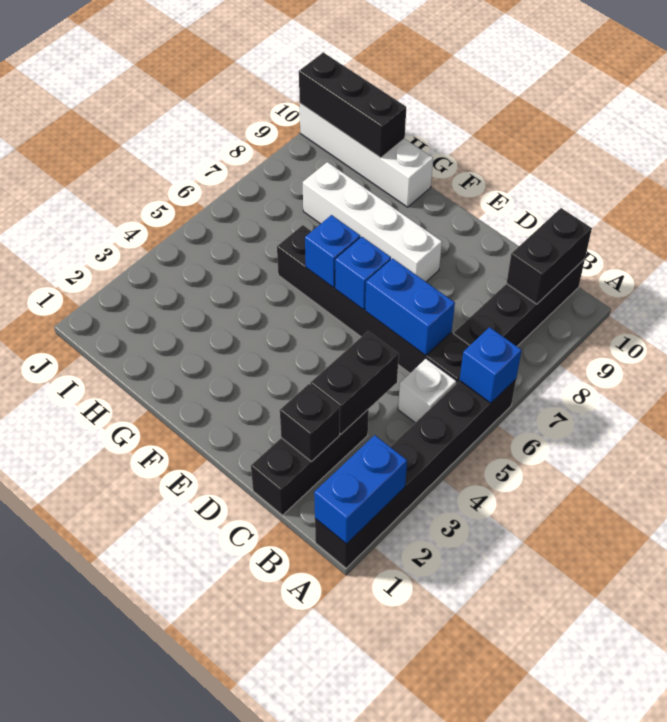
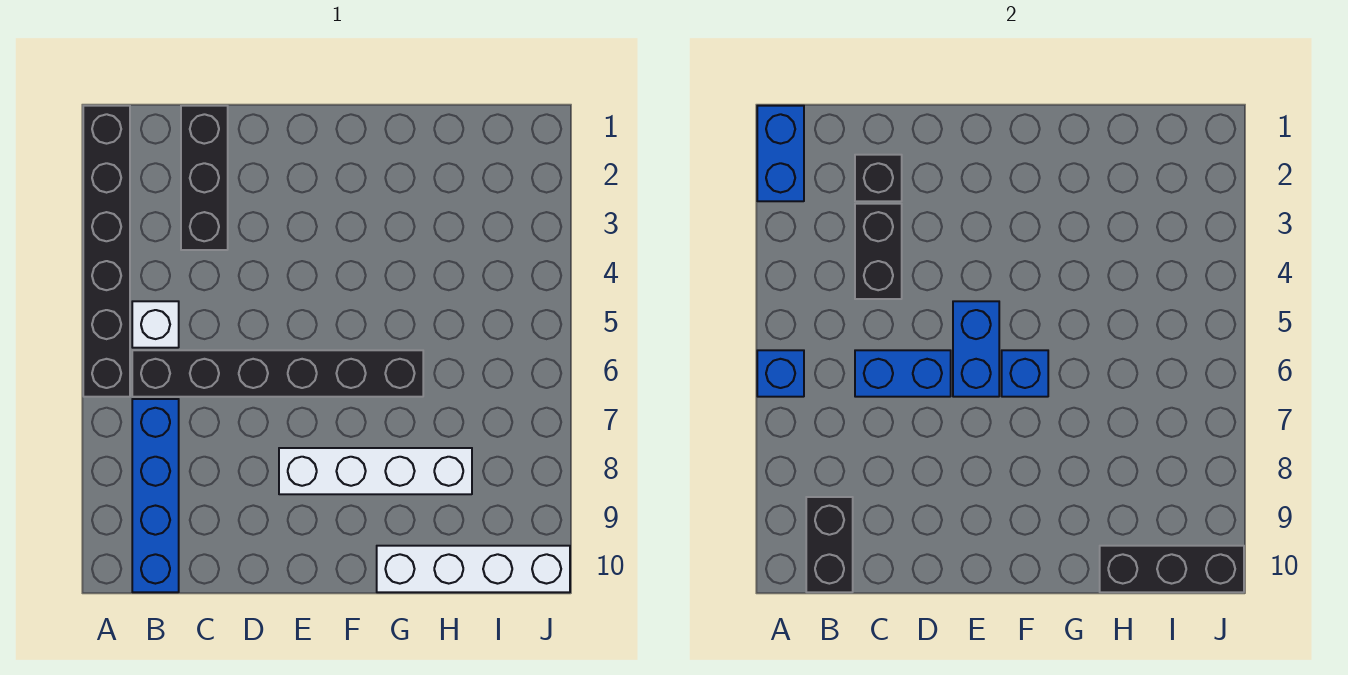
black 1x4 brick [454,259,585,346] -> blue 1x4 brick [132,399,179,592]
blue 1x1 brick [335,237,391,310] -> blue 1x2 brick [953,301,999,397]

